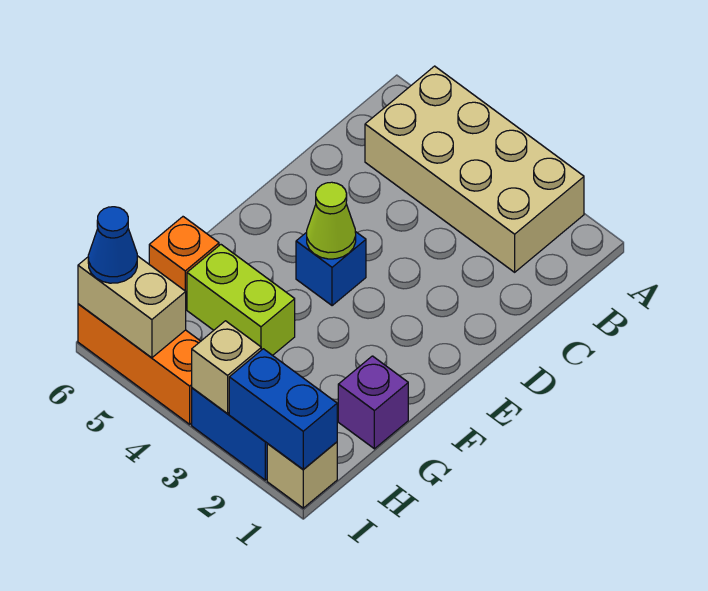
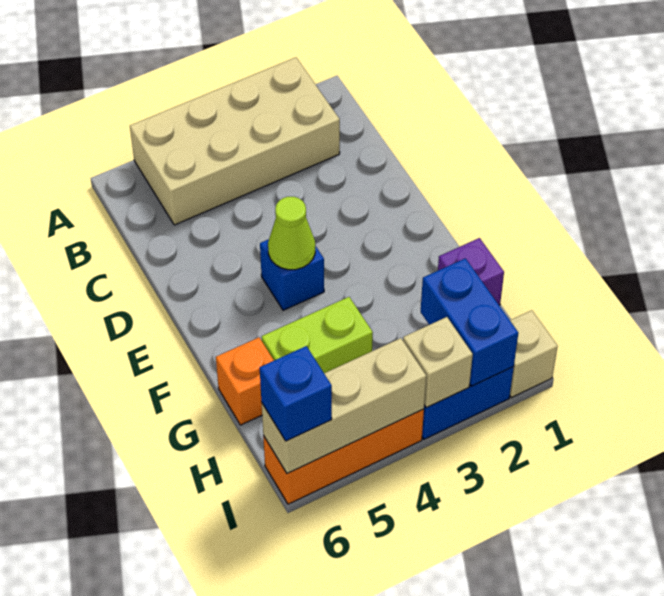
blue 1x2 brick [229,349,337,470] -> blue 1x2 brick turned to [421,258,518,386]
tan 1x2 brick [78,256,186,358] -> tan 1x3 brick [262,338,426,474]
blue 1x1 cone [88,207,137,283] -> blue 1x1 brick [260,346,332,441]

